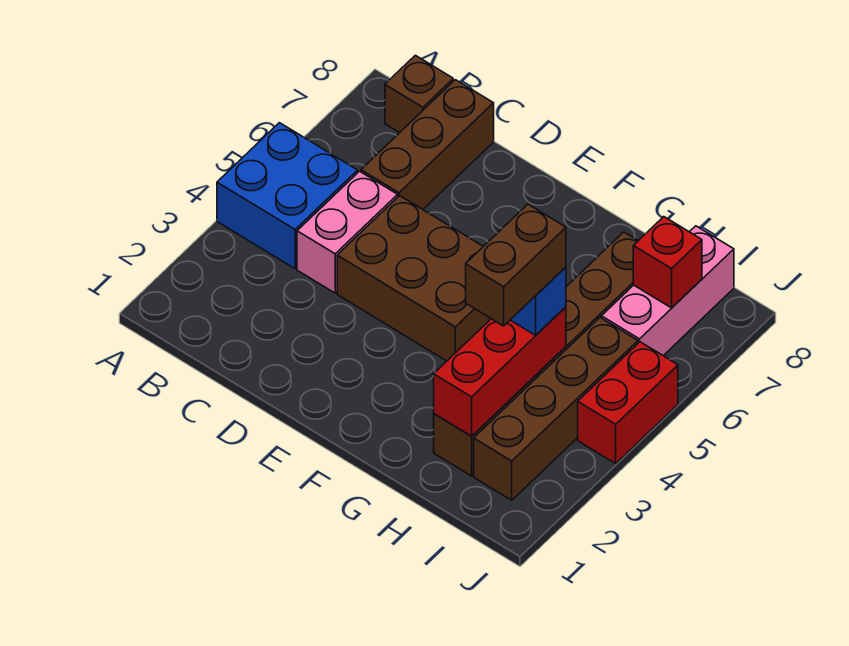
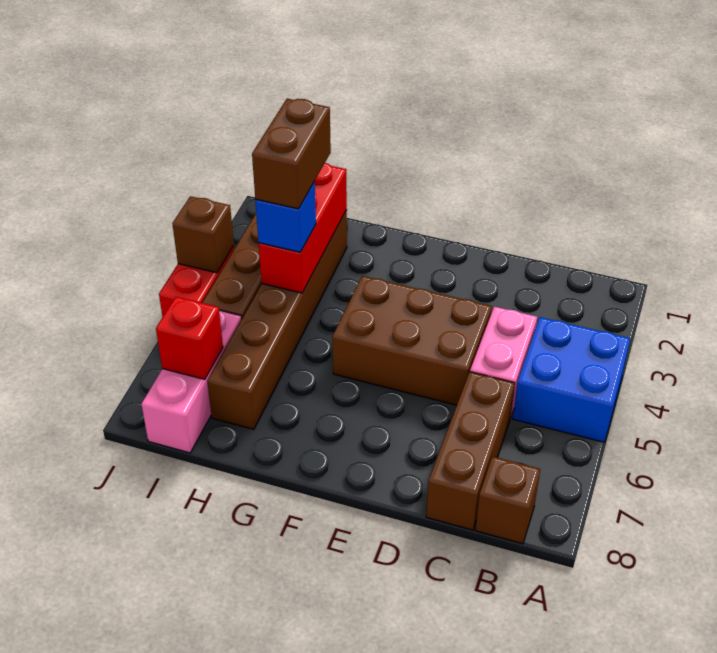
none -> brown 1x1 brick [172,196,234,273]

